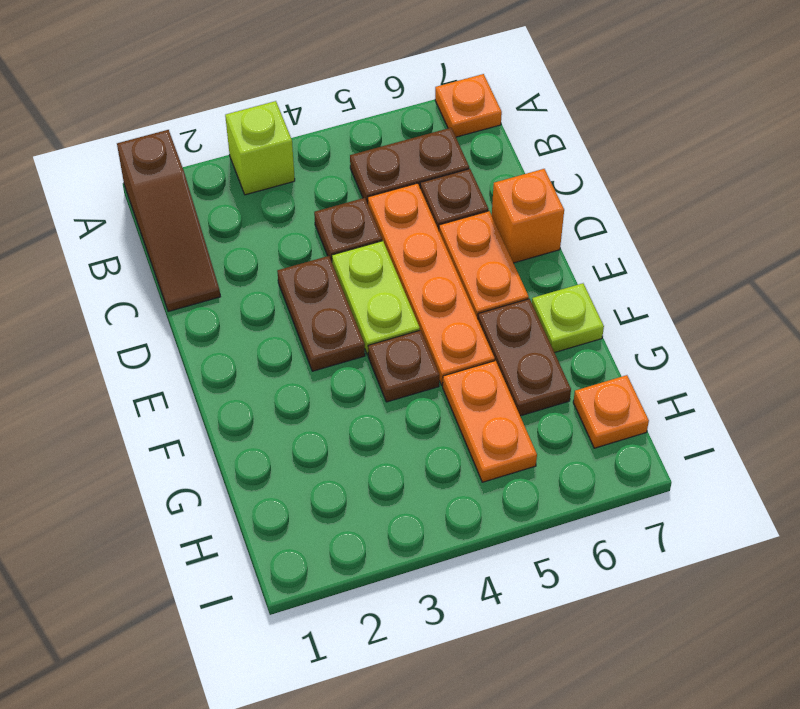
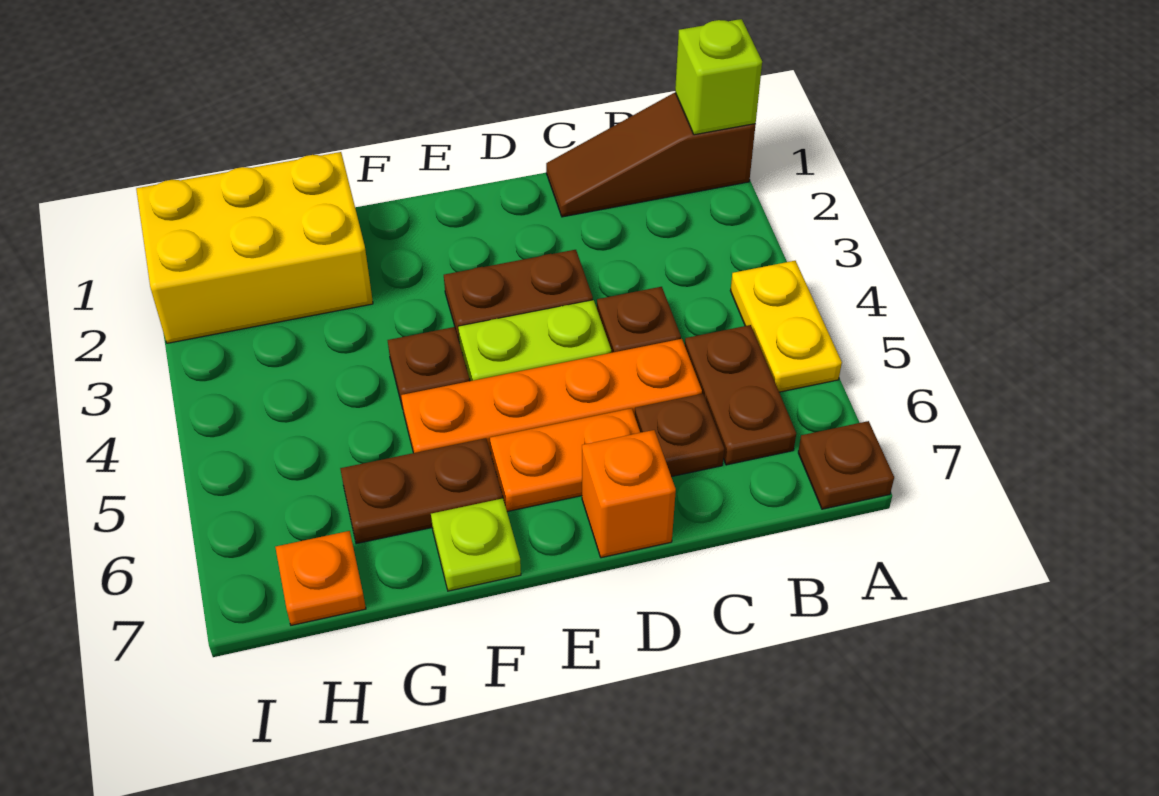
lime 1x1 brick [225,101,295,195] -> lime 1x1 brick moved to [675,19,762,135]
none -> yellow 1x2 plate [730,261,842,392]
orange 1x1 plate [435,74,502,137] -> brown 1x1 plate [798,421,894,509]
none -> yellow 2x3 brick [136,152,373,343]
orange 1x2 plate [443,361,537,482] -> none

